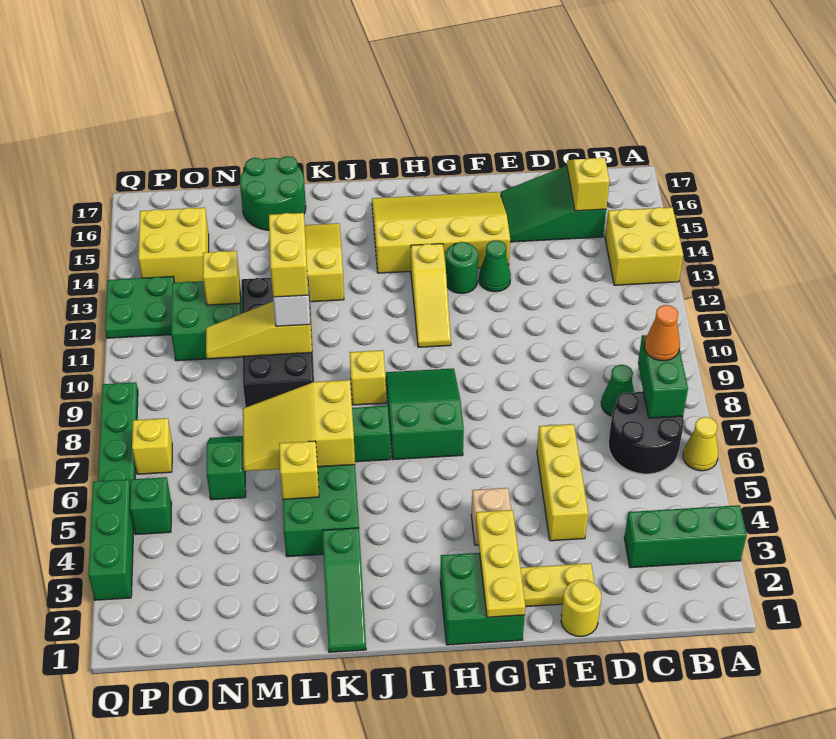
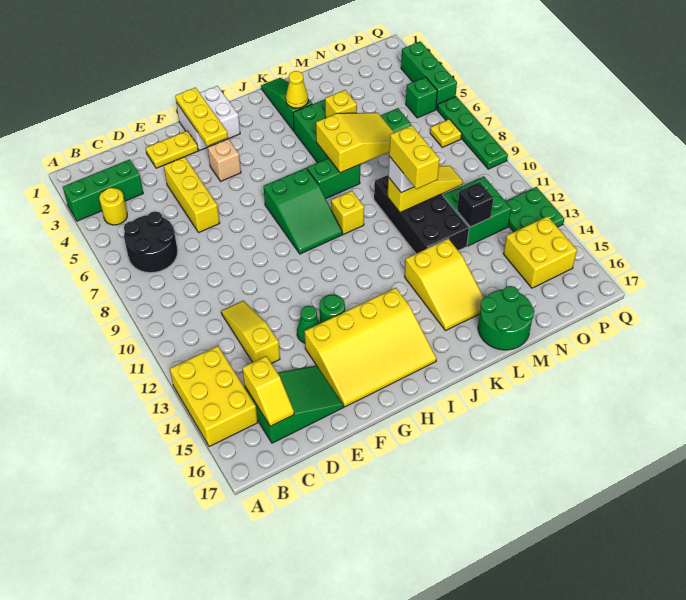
yellow 1x1 cone [683,417,718,471] -> yellow 1x1 cone moved to [286,71,308,108]
yellow 2x2 brick [605,207,683,285] -> yellow 2x3 brick [170,346,258,447]
green 1x2 brick [638,335,688,418] -> none
orange 1x1 cone [645,305,680,361] -> none
green 1x1 cone [601,365,634,416] -> none
yellow 1x1 round brick [561,580,601,636] -> yellow 1x1 round brick moved to [99,188,127,225]
green 2x2 brick [440,553,525,645] -> white 2x2 brick [176,86,240,151]
yellow 1x3 slope [411,244,451,347] -> yellow 1x3 slope moved to [221,301,280,363]
yellow 1x1 brick [203,251,240,305] -> black 1x1 brick [457,182,493,227]
yellow 1x1 brick [132,418,172,474] -> yellow 1x1 plate [430,119,462,147]

